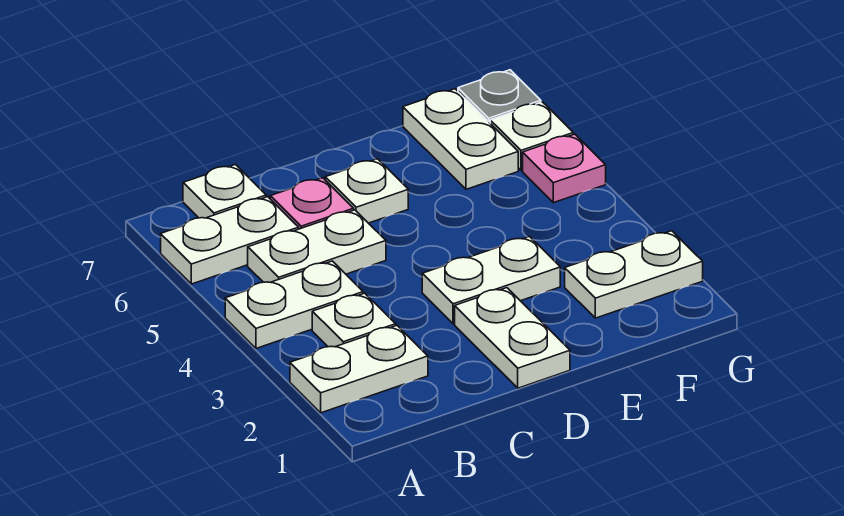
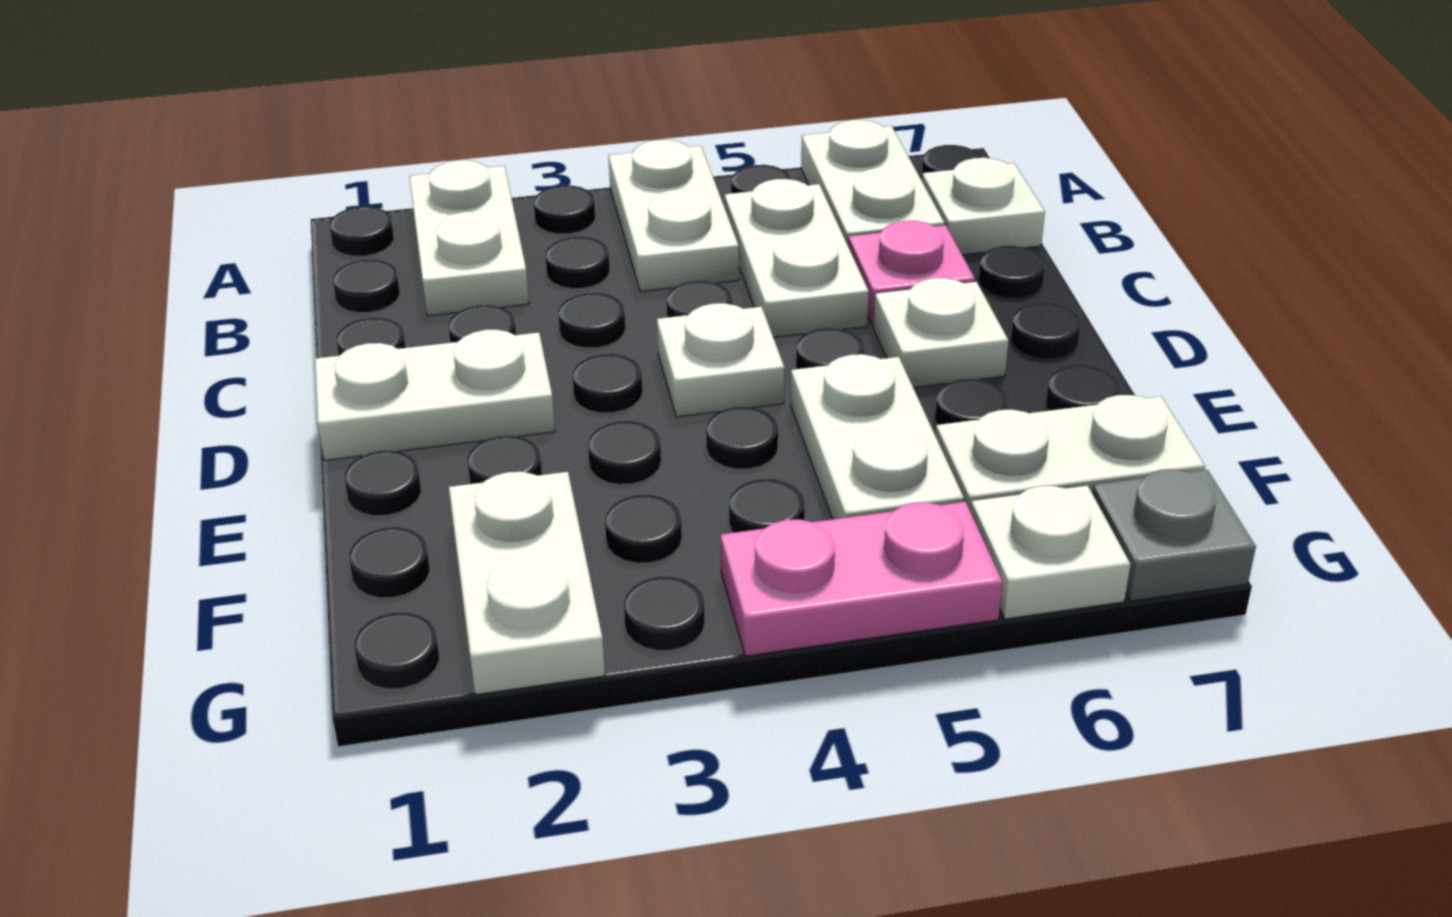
white 1x1 plate [312,293,396,347] -> white 1x1 plate moved to [657,303,784,417]
white 1x2 plate [422,236,560,324] -> white 1x2 plate moved to [791,354,964,519]
pink 1x1 plate [523,134,606,203] -> pink 1x2 plate [720,502,1003,656]

